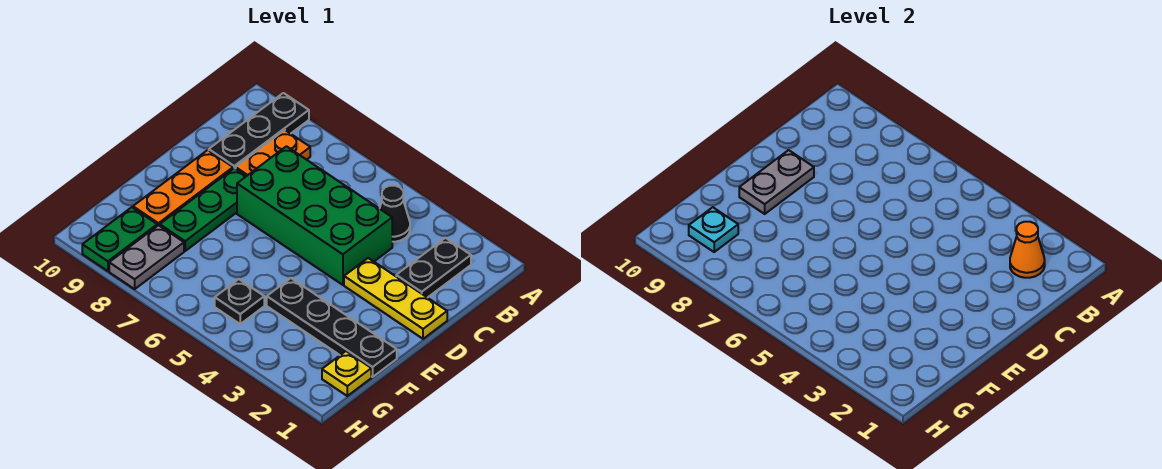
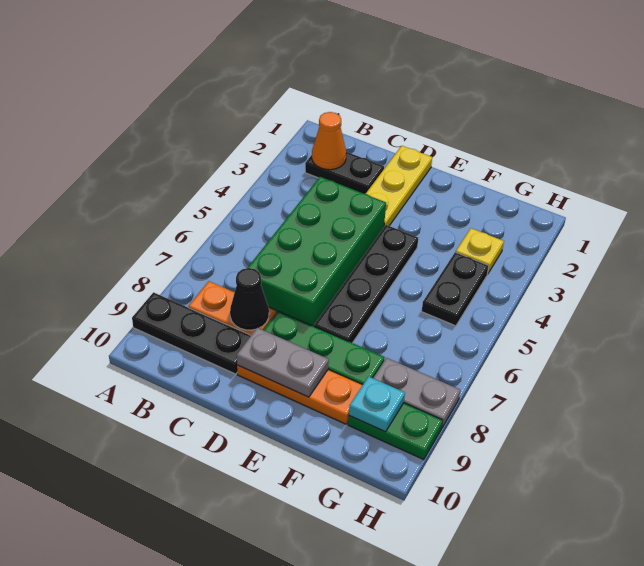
black 1x1 cone [380,186,410,242] -> black 1x1 cone moved to [230,268,269,330]
black 1x4 plate [267,278,397,377] -> black 1x4 plate moved to [314,225,418,343]
yellow 1x1 plate [322,351,371,396] -> yellow 1x1 plate moved to [456,228,504,274]
black 1x1 plate [215,279,264,324] -> black 1x2 plate [422,252,489,326]

